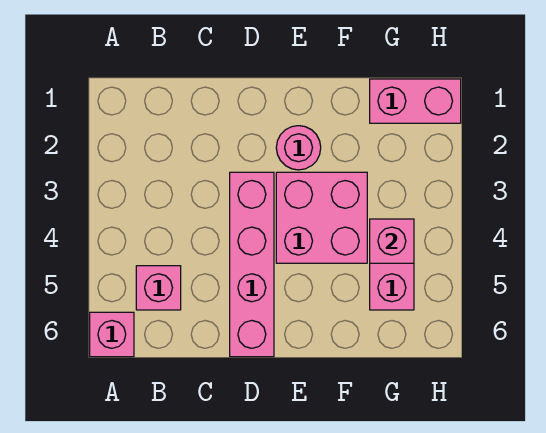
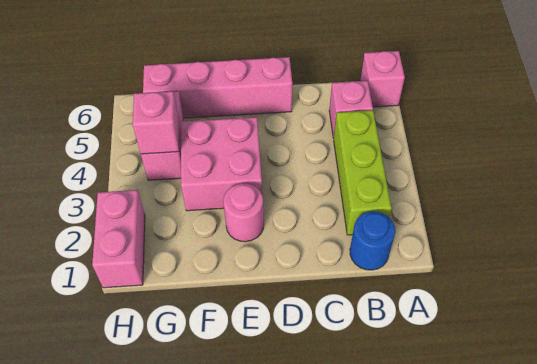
none -> blue 1x1 round brick [350,211,395,270]
none -> lime 1x3 brick [334,110,391,235]
pink 1x4 brick [230,172,274,357] -> pink 1x4 brick turned to [143,57,292,118]
pink 1x2 brick [370,79,461,123] -> pink 1x2 brick turned to [92,190,145,288]

